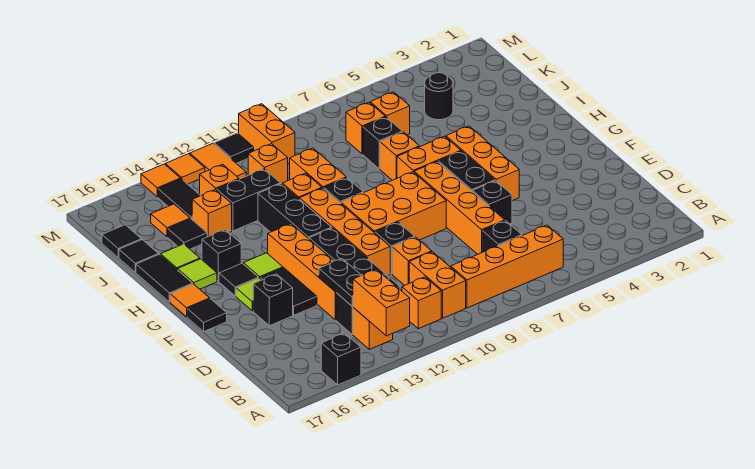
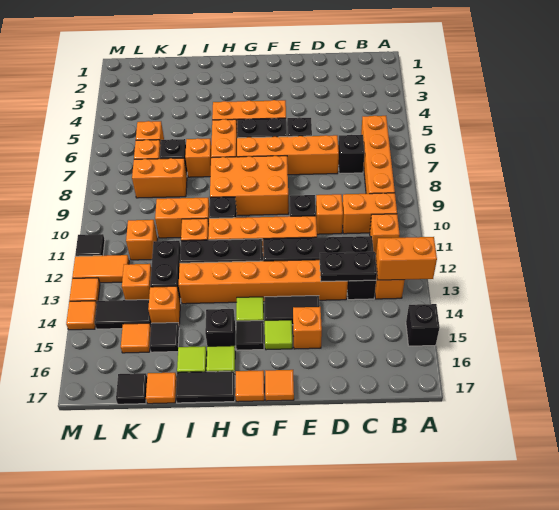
orange 1x4 brick [268,224,336,320] -> orange 1x6 brick [179,260,348,304]
black 1x1 brick [253,274,293,326] -> orange 1x1 brick [293,307,322,349]
orange 2x3 brick [341,172,446,240] -> orange 2x3 brick turned to [210,156,289,215]
black 1x1 tile [187,299,227,331] -> orange 1x1 tile [265,370,294,401]
black 1x1 tile [119,240,159,272] -> orange 1x1 tile [146,373,177,404]
black 1x1 round brick [425,73,453,120] -> none
orange 1x2 brick [239,104,295,163] -> orange 1x2 brick moved to [132,158,187,198]

